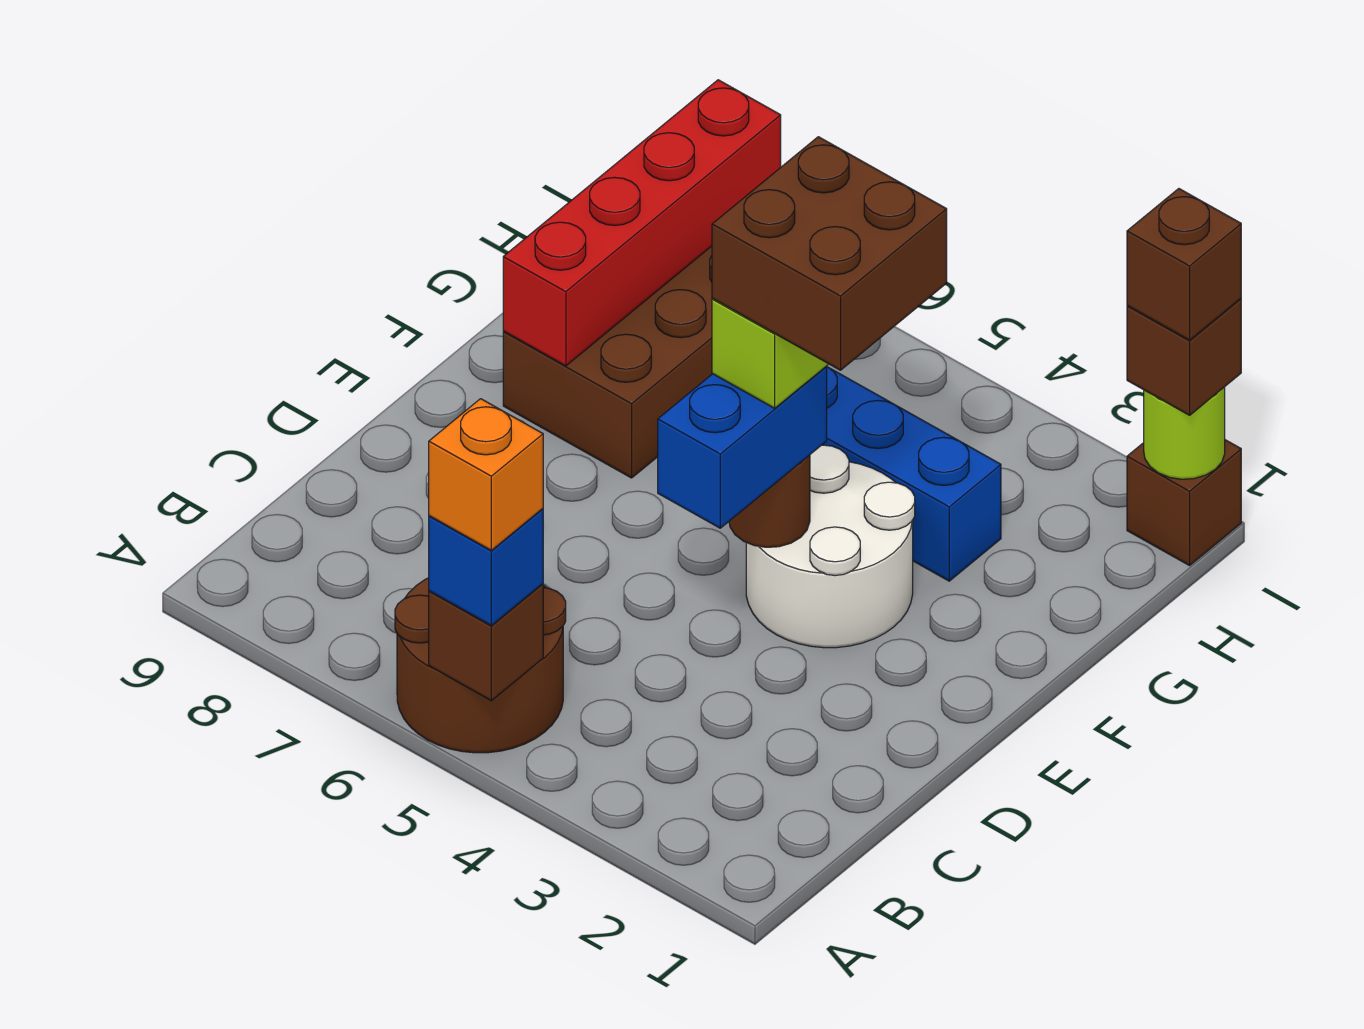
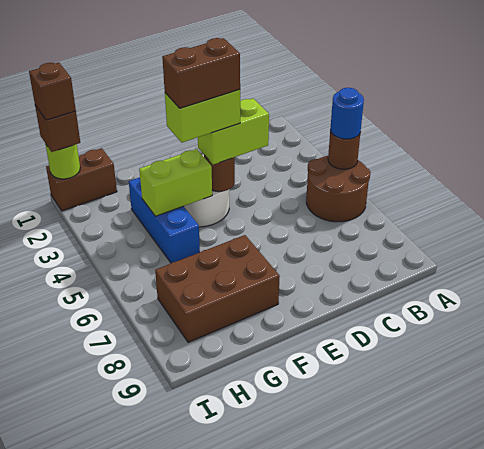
brown 1x1 brick [429,584,543,701] -> brown 1x1 round brick [328,130,360,169]
blue 1x1 brick [429,509,543,625] -> blue 1x1 round brick [330,88,364,139]
orange 1x1 brick [429,399,543,550] -> none
blue 1x2 brick [658,367,827,528] -> lime 1x2 brick [198,98,269,165]
brown 2x2 brick [712,137,947,370] -> brown 1x2 brick [162,38,240,108]
none -> lime 1x2 brick [139,149,212,216]
red 1x4 brick [503,80,781,366] -> none
brown 1x1 brick [1127,440,1241,566] -> brown 1x2 brick [46,148,117,211]

